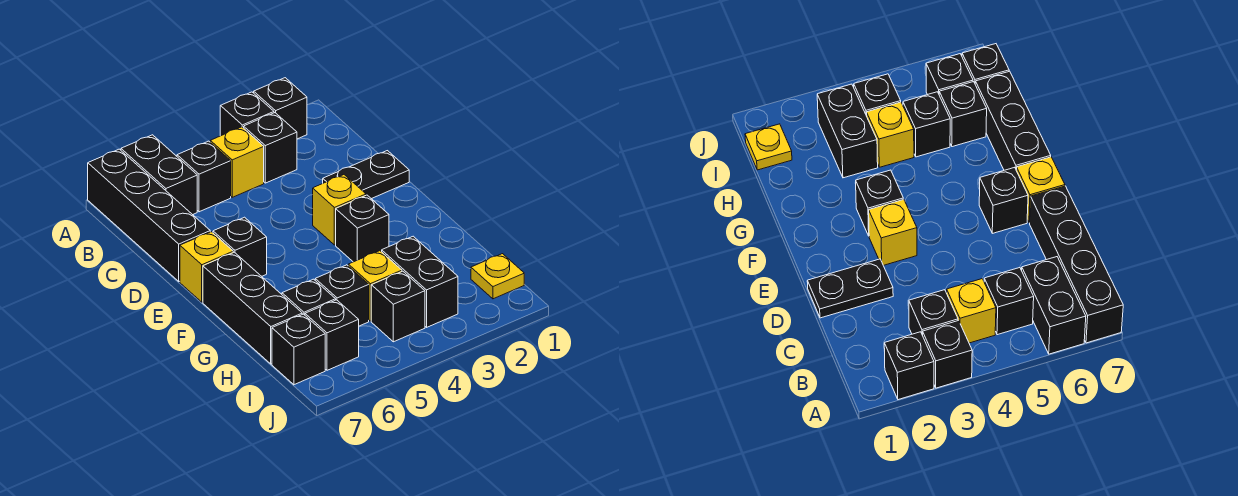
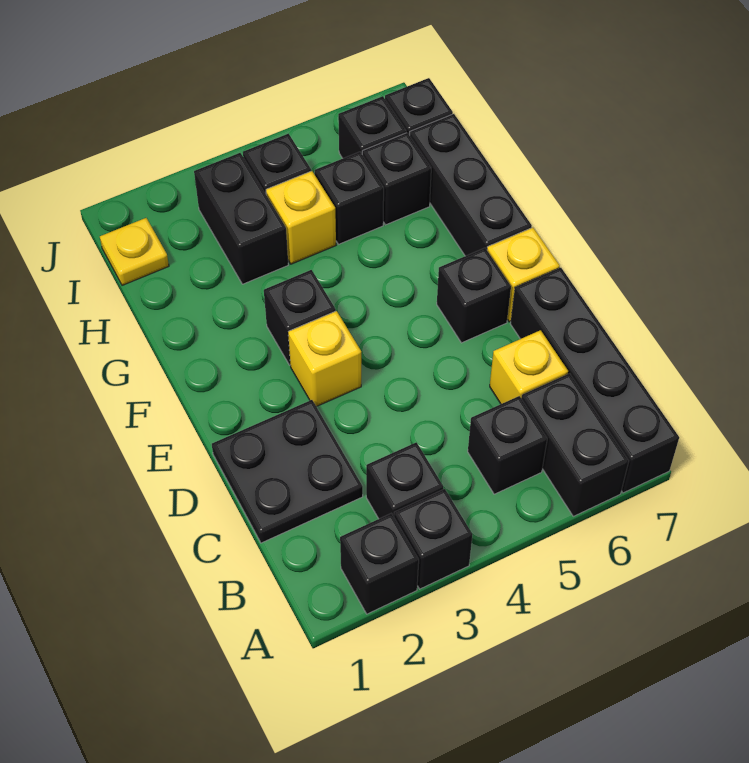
yellow 1x1 brick [210,127,264,197] -> yellow 1x1 brick moved to [490,330,568,404]
black 1x2 plate [323,151,409,199] -> black 2x2 plate [212,400,363,543]

